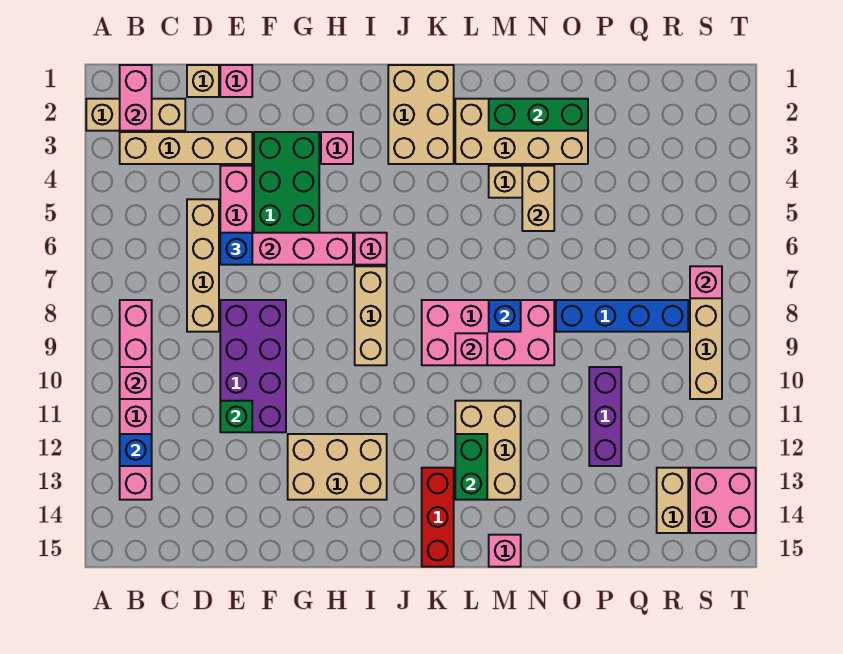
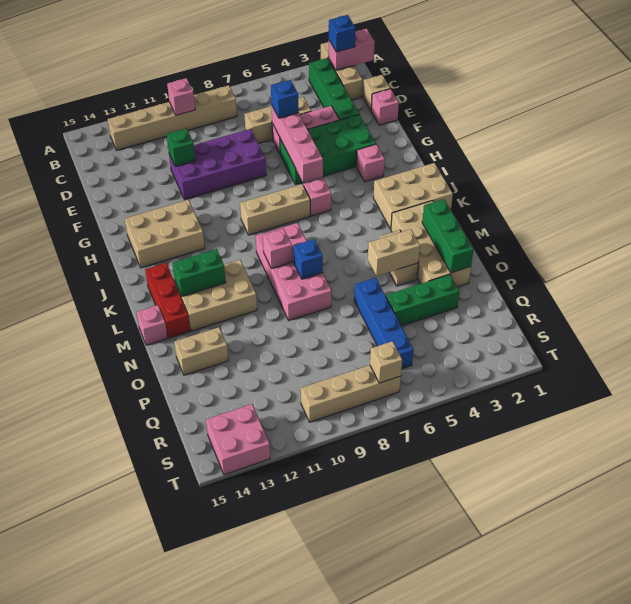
tan 1x4 brick [120,132,252,164] -> green 1x4 brick [309,58,359,120]
pink 1x6 brick [120,300,152,500] -> tan 1x6 brick [108,85,237,150]
blue 1x1 brick [120,434,152,466] -> blue 1x1 brick moved to [329,15,356,52]
tan 1x4 brick [187,199,219,332] -> tan 1x3 brick [244,97,311,144]
tan 2x3 brick [288,434,387,500] -> tan 2x3 brick turned to [125,200,205,268]
red 1x3 brick [422,468,454,567] -> red 1x3 brick turned to [145,263,190,338]
blue 1x4 brick [556,300,688,332] -> blue 1x4 brick moved to [354,278,413,369]
none -> green 1x3 brick [386,275,460,326]
purple 1x3 brick [589,367,621,466] -> none
tan 1x2 brick [657,468,688,533] -> tan 1x2 brick moved to [174,327,228,375]
pink 1x1 brick [690,266,722,298] -> tan 1x1 brick [370,341,402,383]

